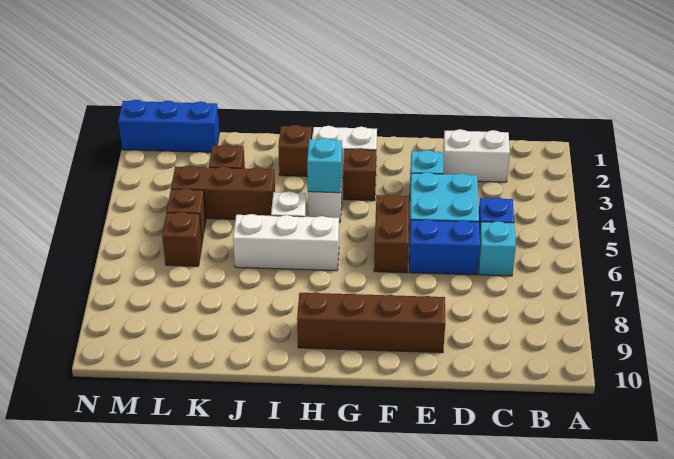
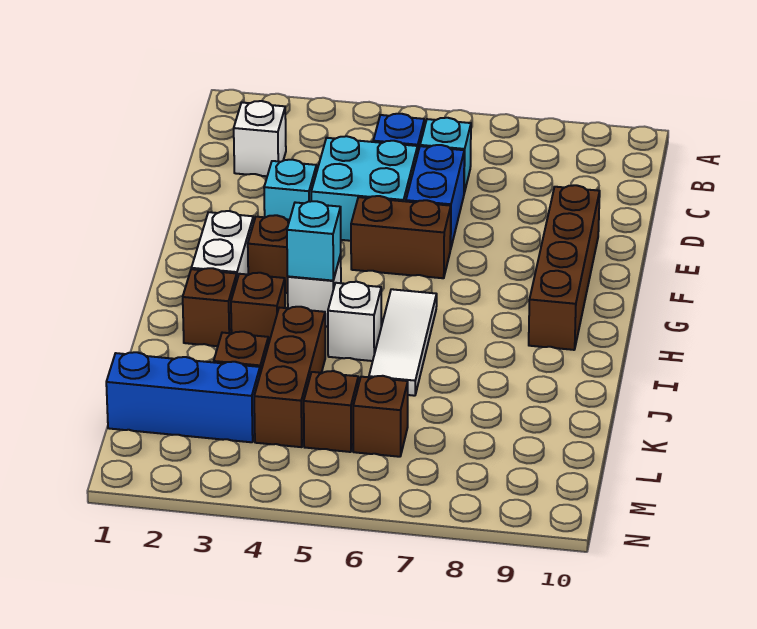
white 1x2 brick [443,129,510,182] -> white 1x1 brick [234,101,286,176]
white 1x3 brick [233,214,339,271] -> white 1x3 tile [369,289,437,396]
none -> brown 1x1 brick [231,273,285,345]
blue 1x3 brick [118,100,219,152] -> blue 1x3 brick turned to [106,352,260,442]

